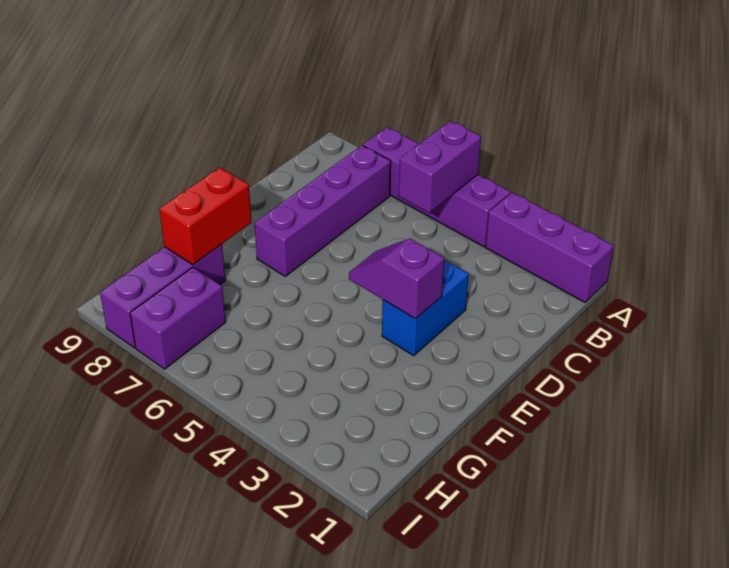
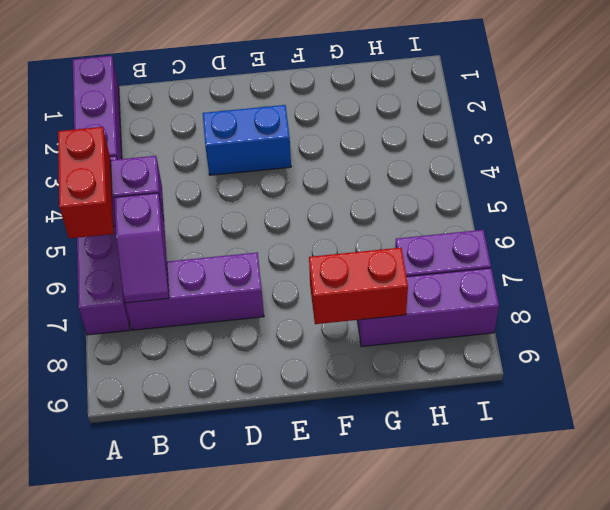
none -> red 1x2 brick [58,127,114,238]
purple 1x4 brick [255,146,391,276] -> purple 1x3 brick [125,252,264,330]
purple 1x2 slope [349,239,444,319] -> purple 1x2 slope moved to [114,193,169,303]

